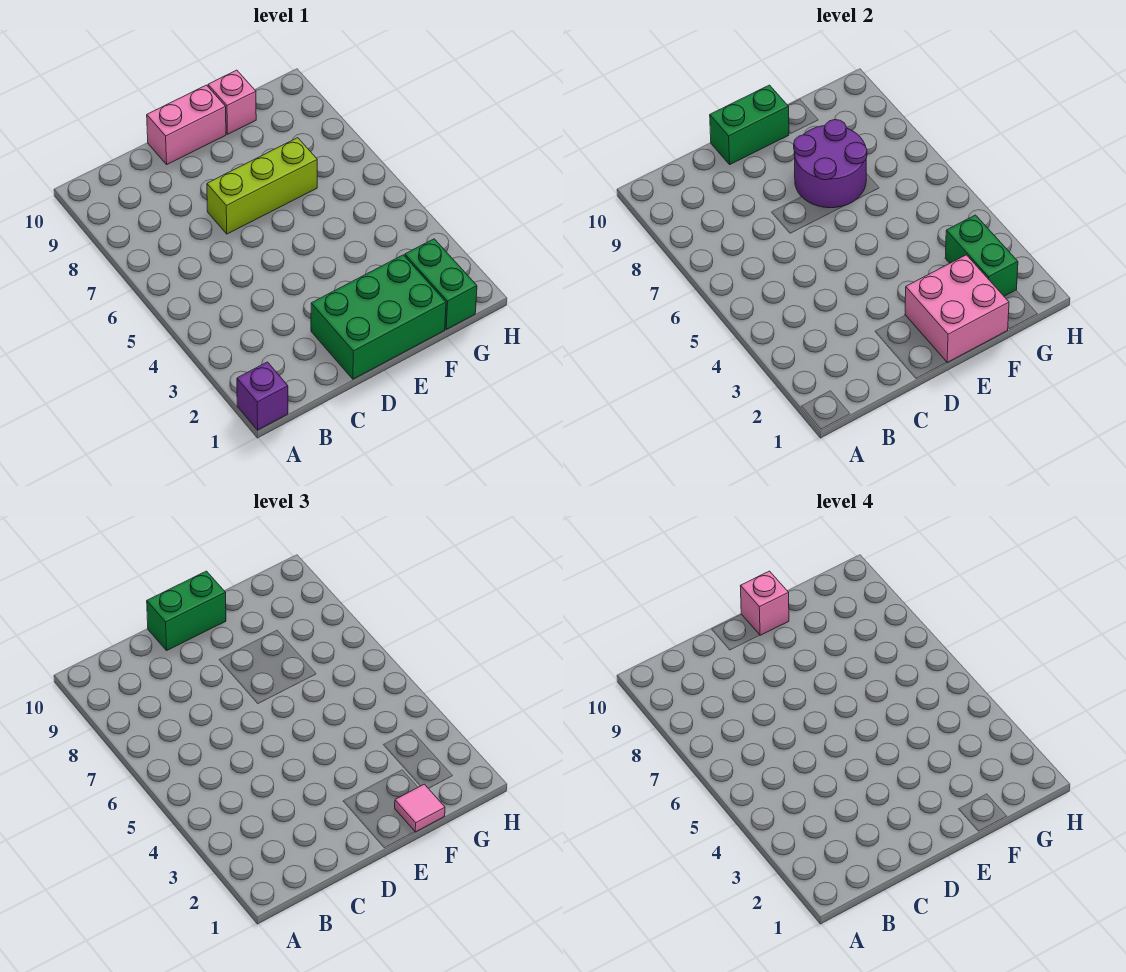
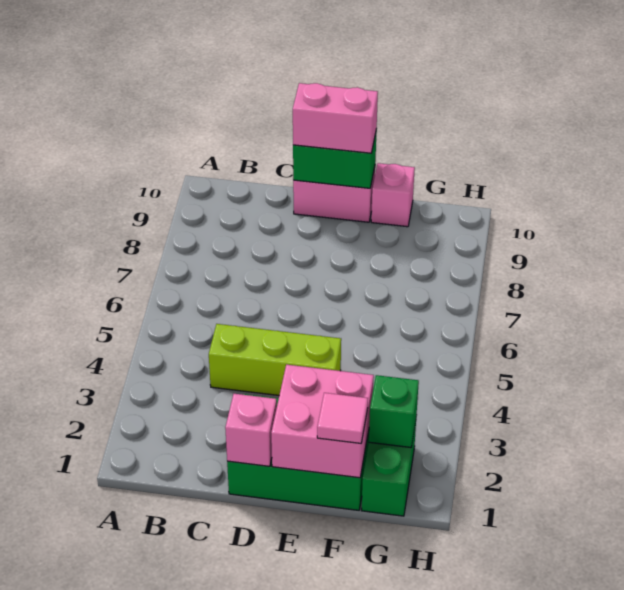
purple 1x1 brick [237,362,288,430] -> none
lime 1x3 brick [207,138,317,234] -> lime 1x3 brick moved to [209,324,341,395]
green 1x2 brick [147,571,226,650] -> pink 1x2 brick [293,83,378,153]
purple 2x2 round brick [794,120,867,208] -> none
pink 1x1 brick [740,571,789,635] -> pink 1x1 brick moved to [225,394,277,466]
green 1x2 brick [945,215,1018,296] -> green 1x1 brick [369,375,419,447]

